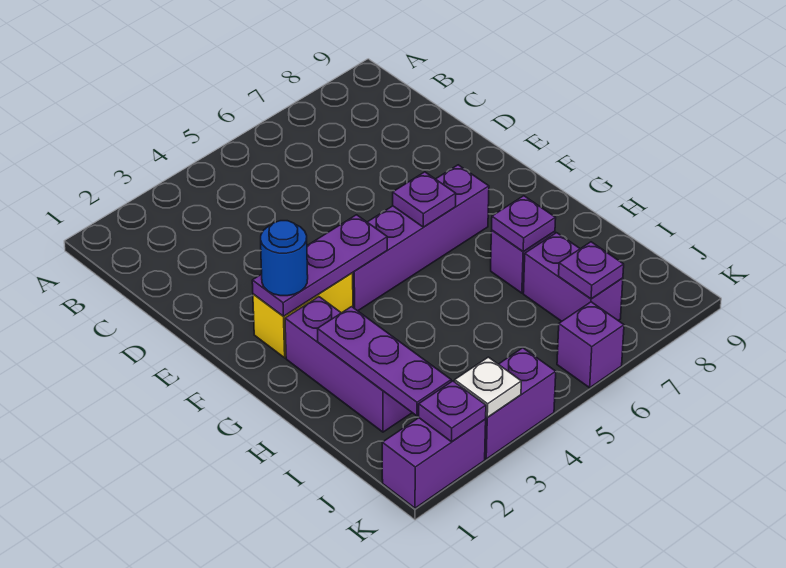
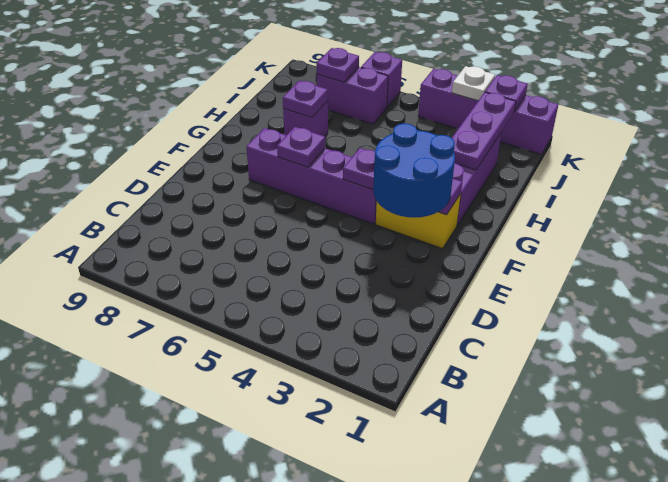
blue 1x1 round brick [261,221,308,296] -> blue 2x2 round brick [373,123,455,218]
purple 1x2 brick [523,233,623,321] -> purple 1x2 brick turned to [316,67,388,124]

